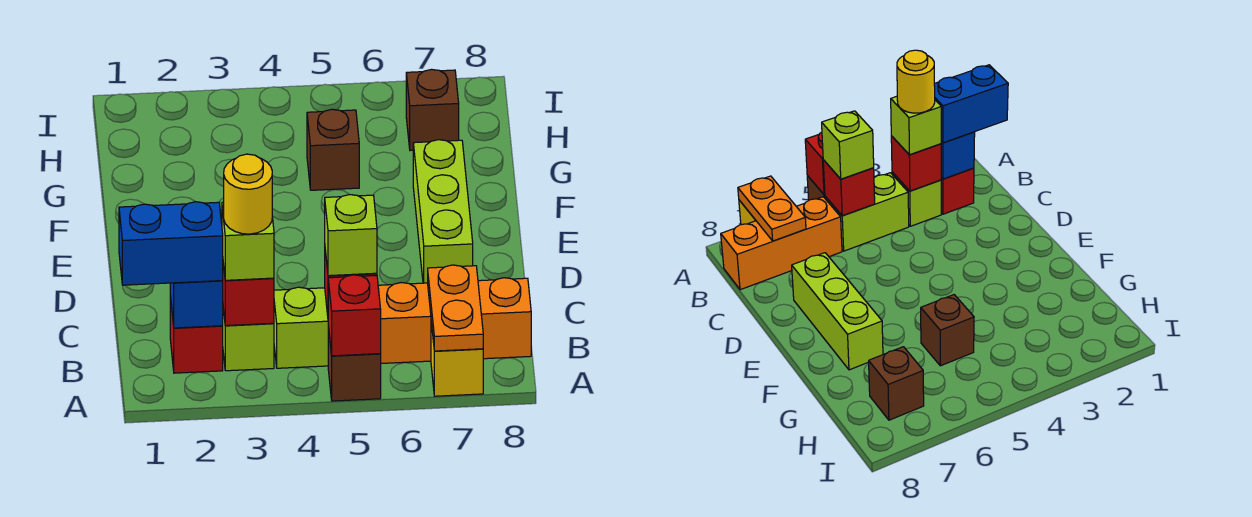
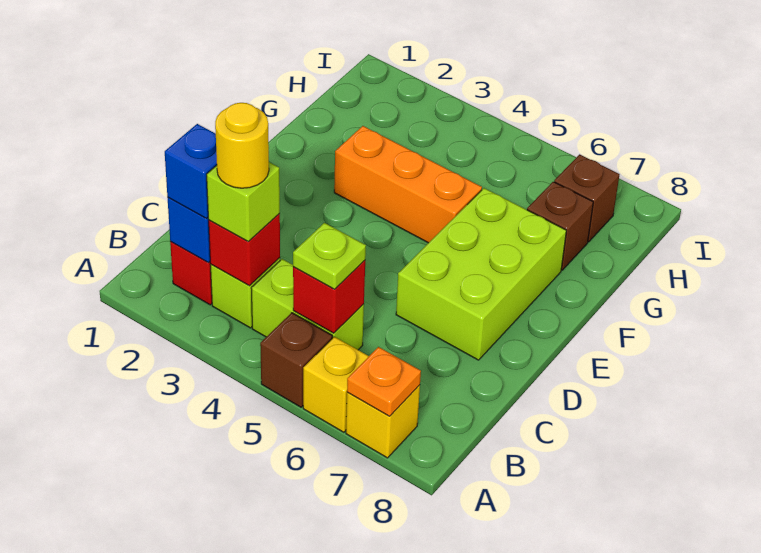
red 1x1 brick [328,275,381,356] -> none
none -> yellow 1x1 brick [303,337,369,432]
orange 1x2 plate [428,265,483,351] -> orange 1x1 plate [347,347,421,416]
blue 1x2 brick [119,202,223,285] -> blue 1x1 brick [165,124,217,218]
lime 1x1 brick [325,195,377,276] -> lime 1x1 plate [293,223,366,289]
orange 1x3 brick [378,278,531,363] -> orange 1x3 brick moved to [334,126,482,243]
lime 1x3 brick [413,140,473,283] -> lime 2x3 brick [396,188,566,360]
brown 1x1 brick [307,109,359,190] -> brown 1x1 brick moved to [527,182,593,270]

